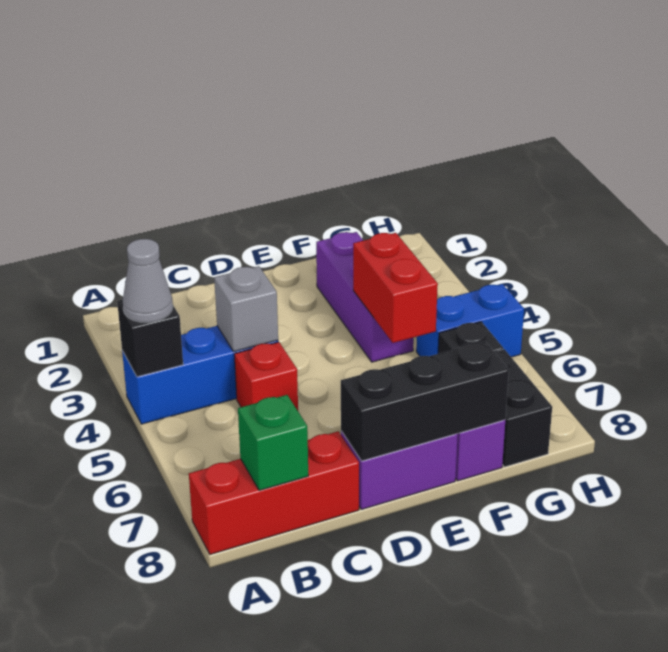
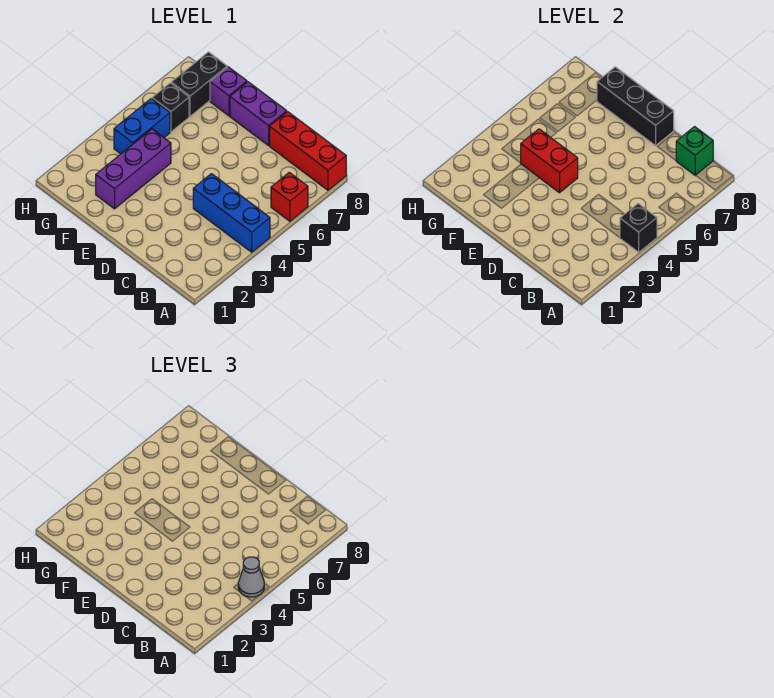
grey 1x1 brick [214,266,278,352] -> none
red 1x1 brick [234,342,298,411] -> red 1x1 brick moved to [271,173,308,221]
red 1x2 brick [353,233,438,343] -> red 1x2 brick turned to [521,129,578,193]
blue 1x2 brick [416,284,524,357] -> blue 1x2 brick turned to [114,99,170,154]

